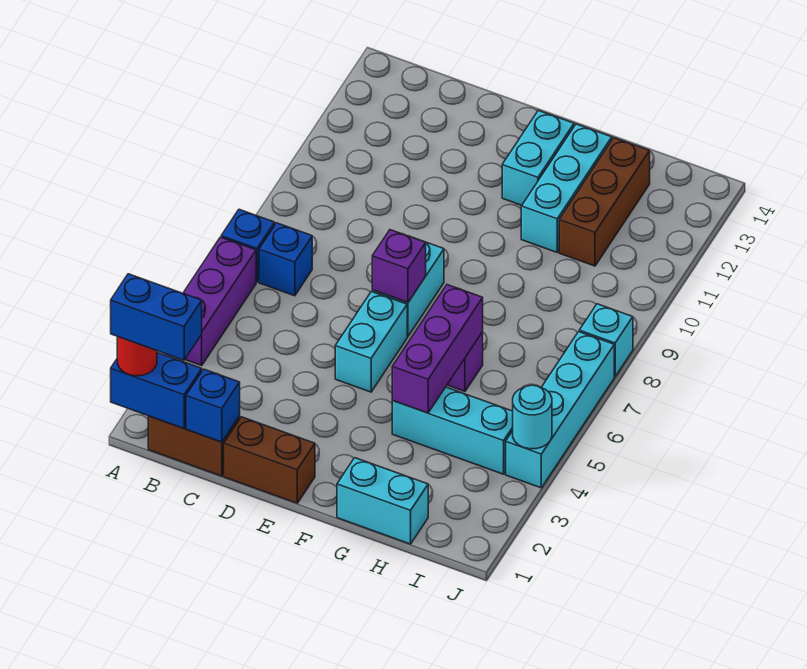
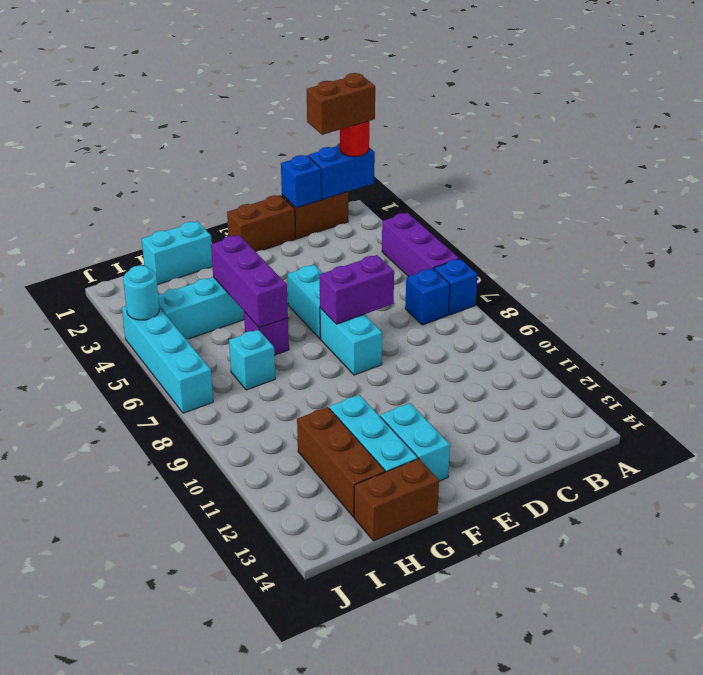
blue 1x2 brick [111,274,202,360] -> brown 1x2 brick [307,73,375,135]
purple 1x1 brick [372,230,426,303] -> purple 1x2 brick [320,255,394,324]
none -> brown 1x2 brick [354,459,439,541]
cyan 1x1 brick [579,304,633,377] -> cyan 1x1 brick moved to [229,330,275,390]

